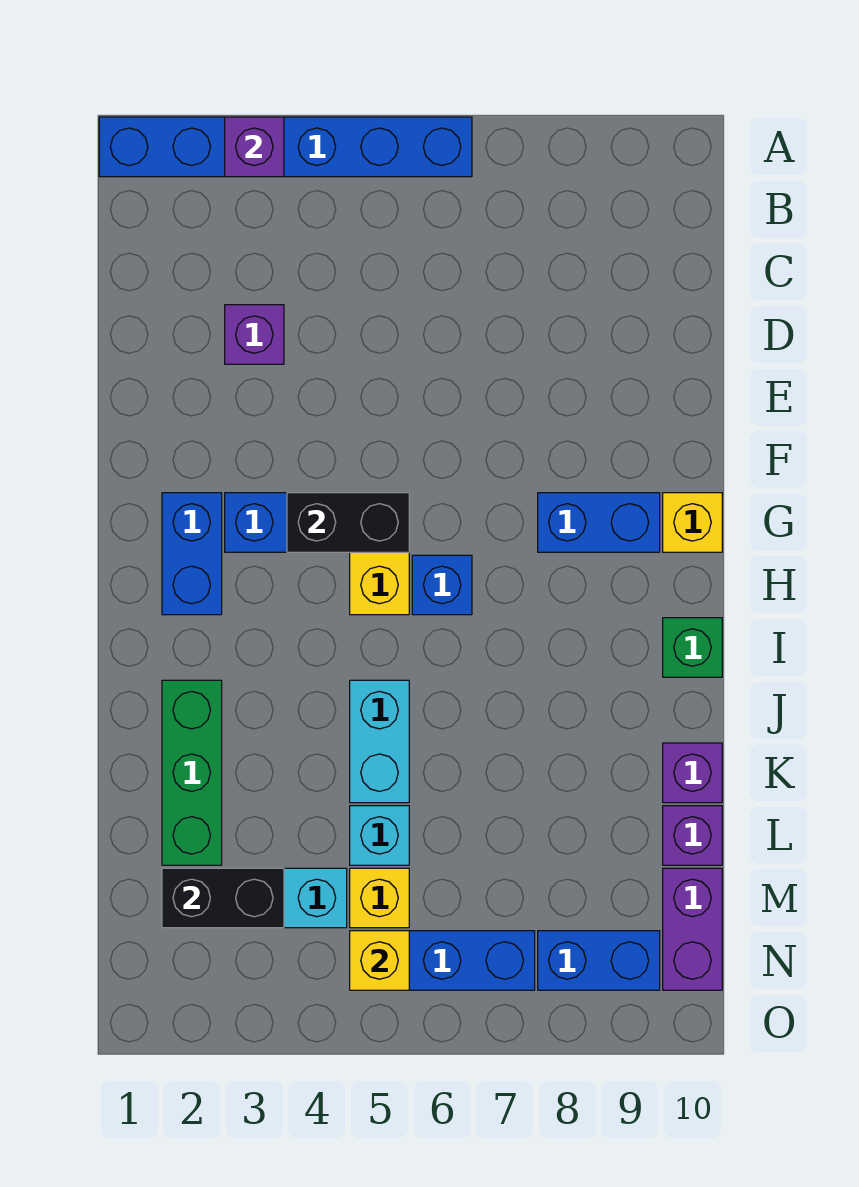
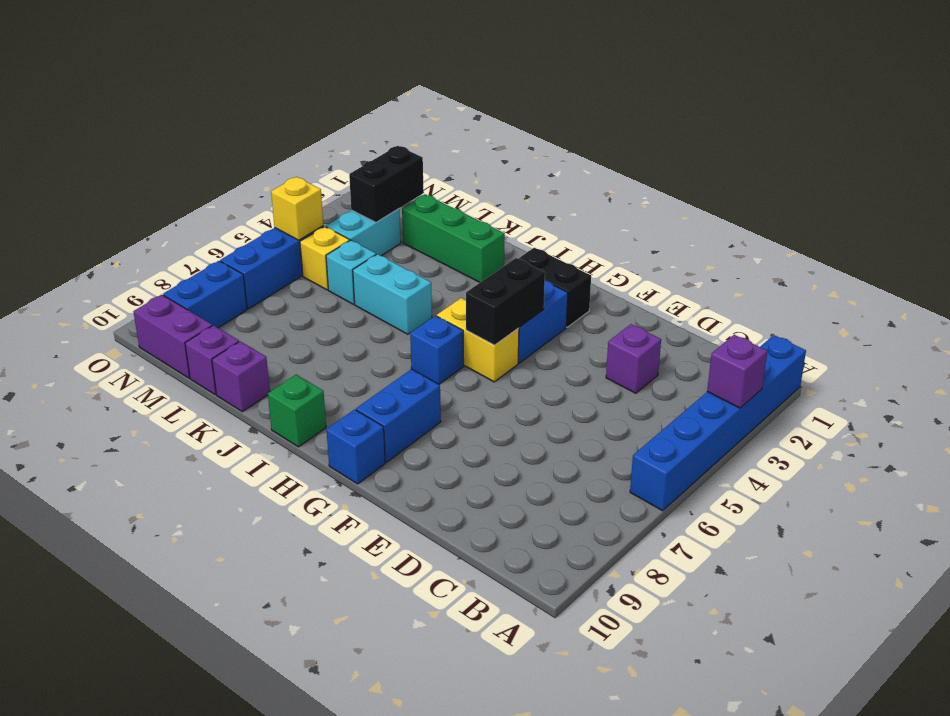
blue 1x2 brick [162,493,222,615] -> black 1x2 brick [518,248,591,327]
yellow 1x1 brick [663,493,722,552] -> blue 1x1 brick [326,409,385,484]

